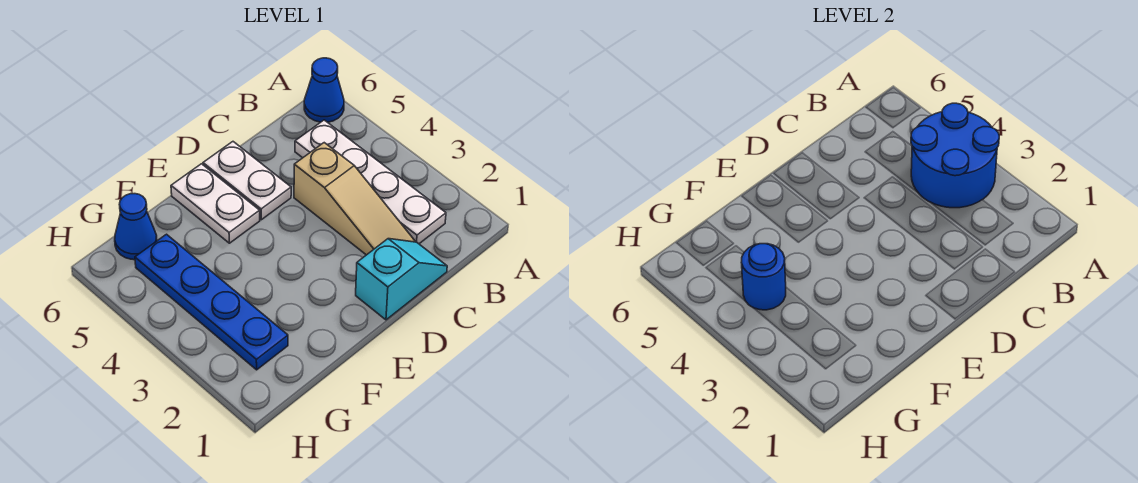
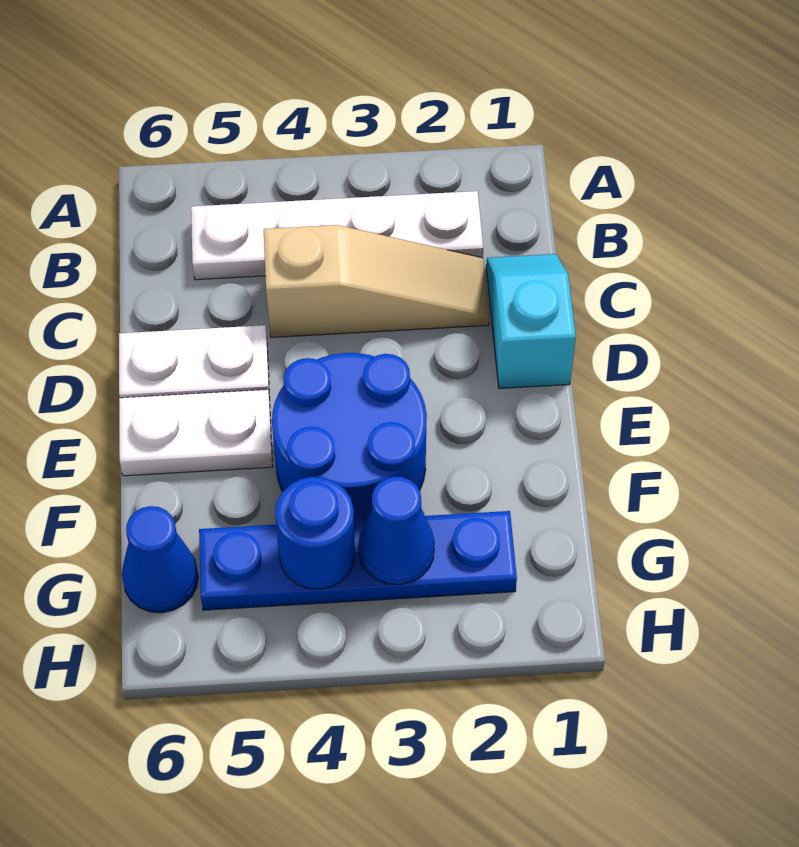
blue 2x2 round brick [911,103,999,208] -> blue 2x2 round brick moved to [272,353,427,520]
blue 1x1 cone [304,58,344,122] -> blue 1x1 cone moved to [359,476,435,585]

